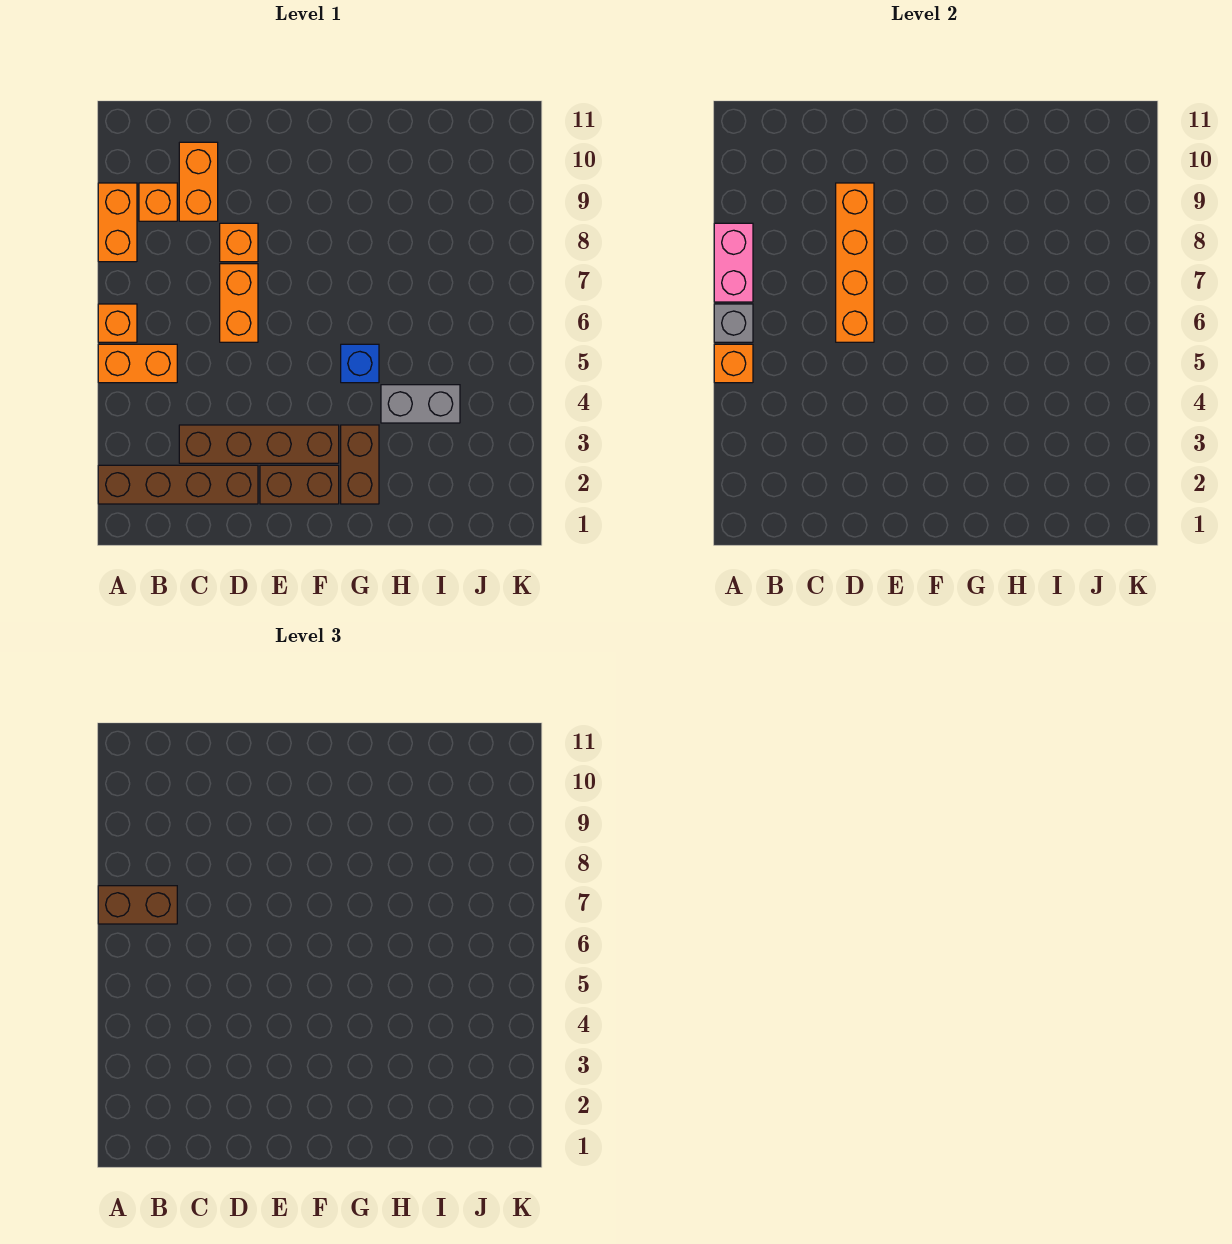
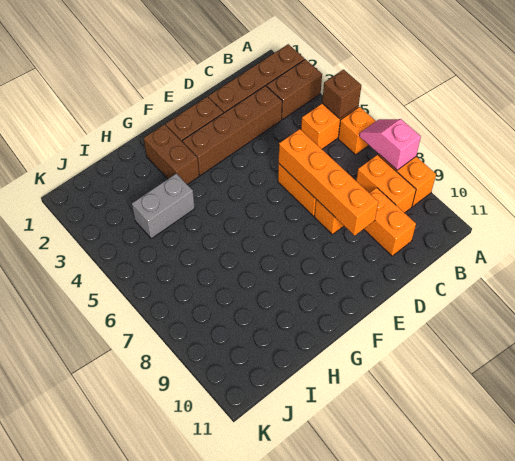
orange 1x1 brick [714,344,753,383] -> brown 1x1 brick [322,70,361,118]
grey 1x1 brick [714,304,753,342] -> none
pink 1x2 brick [714,223,753,302] -> pink 1x2 slope [359,119,421,170]
brown 1x2 brick [98,886,177,924] -> brown 1x2 brick moved to [267,59,322,119]
orange 1x1 brick [139,183,177,221] -> orange 1x2 brick [356,155,416,213]
blue 1x1 brick [341,344,379,383] -> none

